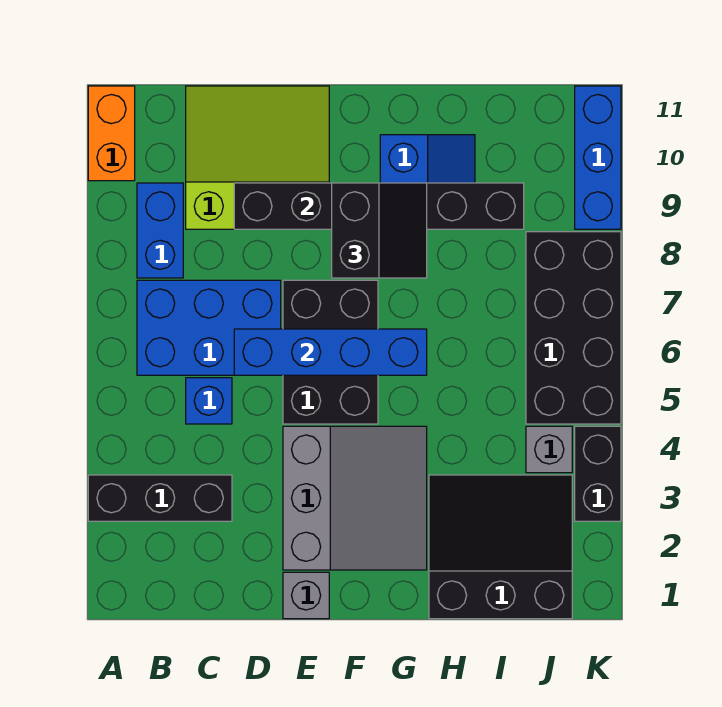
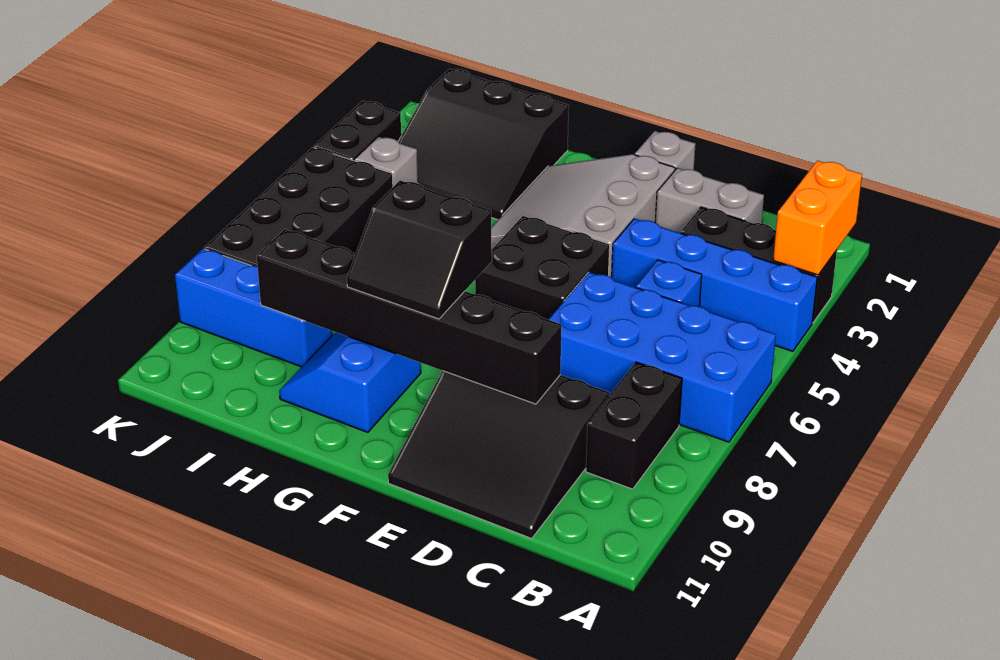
orange 1x2 brick [88,86,135,181] -> orange 1x2 brick moved to [773,161,862,275]
blue 2x3 brick [137,280,281,375] -> blue 2x4 brick [548,272,776,442]
blue 1x2 brick [137,183,183,278] -> black 1x2 brick [586,362,682,489]
none -> grey 1x2 brick [655,168,764,233]
lime 3x3 slope [186,86,329,229] -> black 3x3 slope [388,371,609,538]
blue 1x4 brick [234,329,427,375] -> blue 1x4 brick moved to [612,219,817,351]
black 2x3 brick [283,280,378,424] -> black 2x2 brick [475,216,610,319]
black 2x2 slope [332,183,427,278] -> black 2x2 slope turned to [347,180,492,319]
blue 1x3 brick [575,86,621,229] -> blue 1x3 brick turned to [175,249,332,367]

